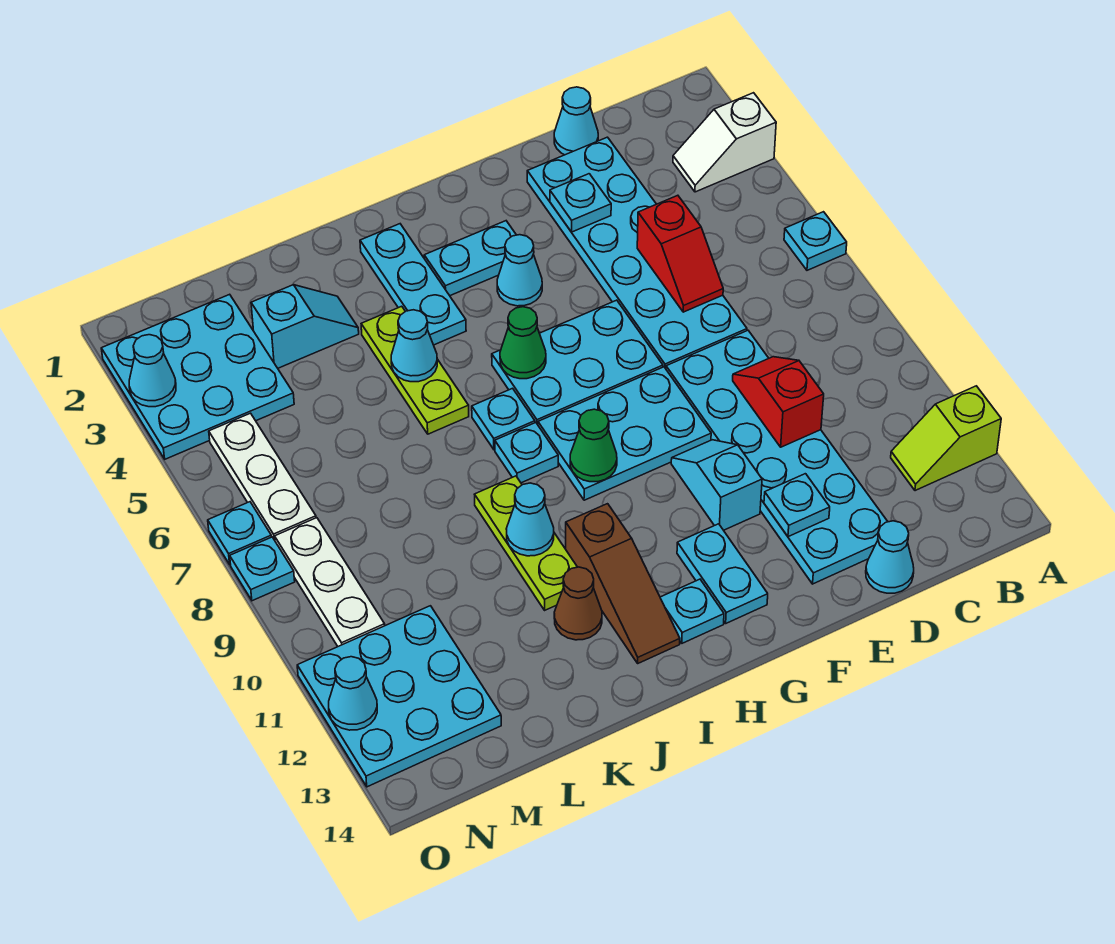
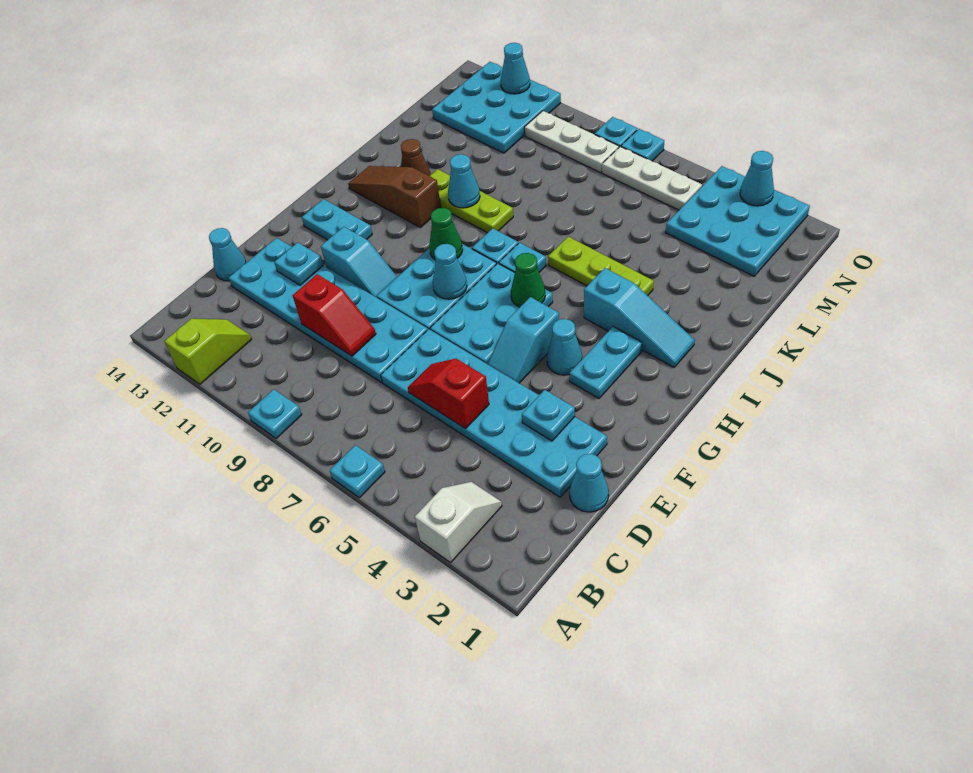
cyan 1x1 plate [660,579,724,643] -> cyan 1x1 plate moved to [248,389,302,439]
cyan 1x3 plate [360,224,466,345] -> cyan 1x3 slope [584,268,695,367]
cyan 1x1 cone [391,310,437,382] -> cyan 1x1 cone moved to [433,244,467,299]
cyan 1x2 slope [251,285,359,368] -> cyan 1x2 slope moved to [488,297,559,383]

